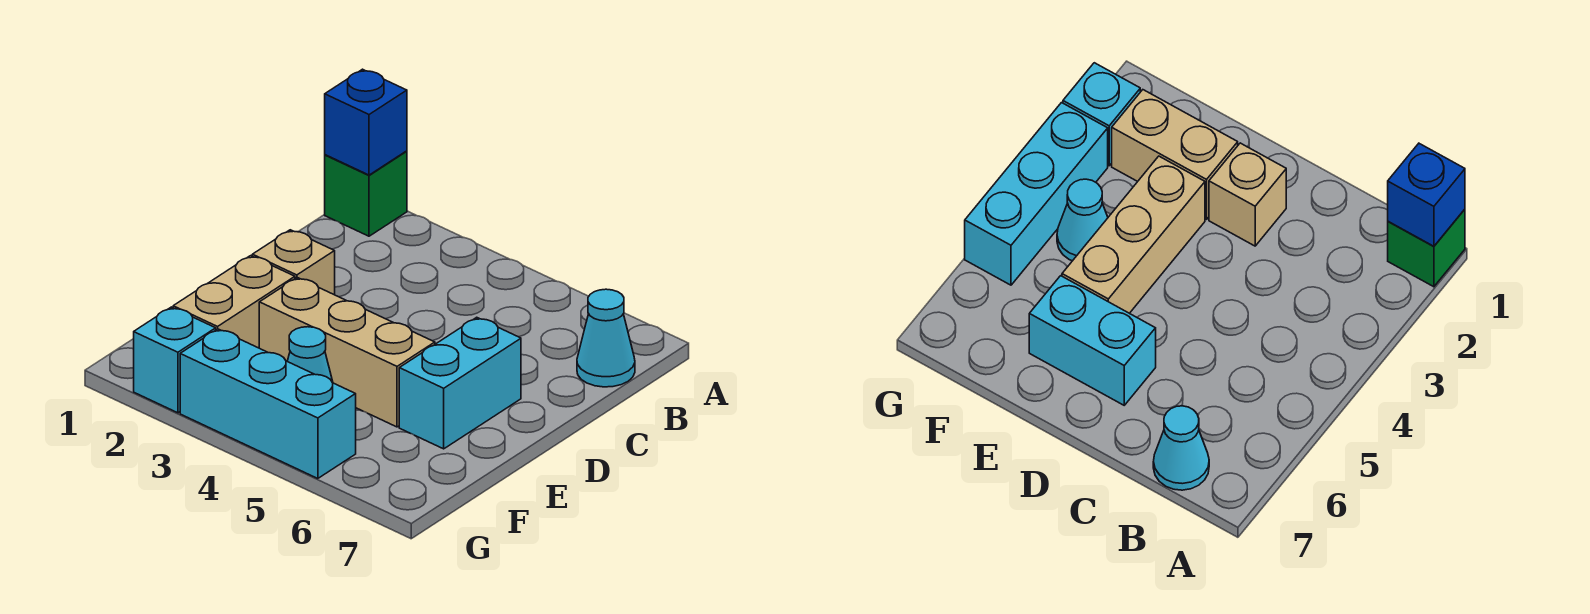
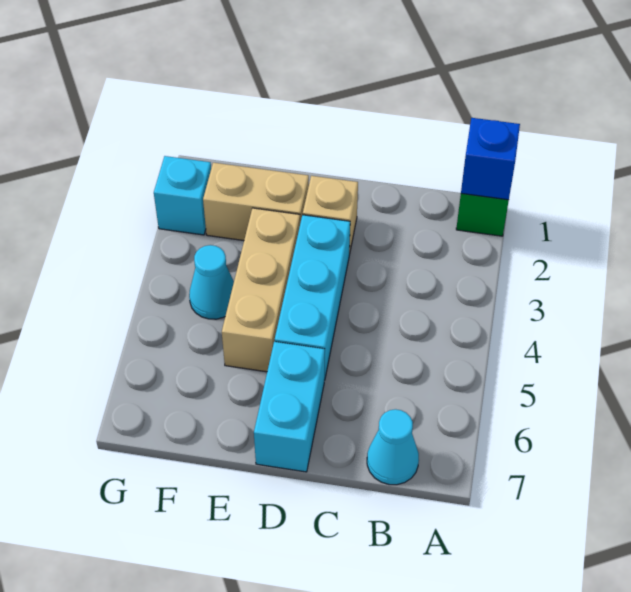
cyan 1x2 brick [399,317,521,449] -> cyan 1x2 brick turned to [254,342,325,472]
cyan 1x3 brick [180,329,356,479] -> cyan 1x3 brick moved to [275,215,350,380]

